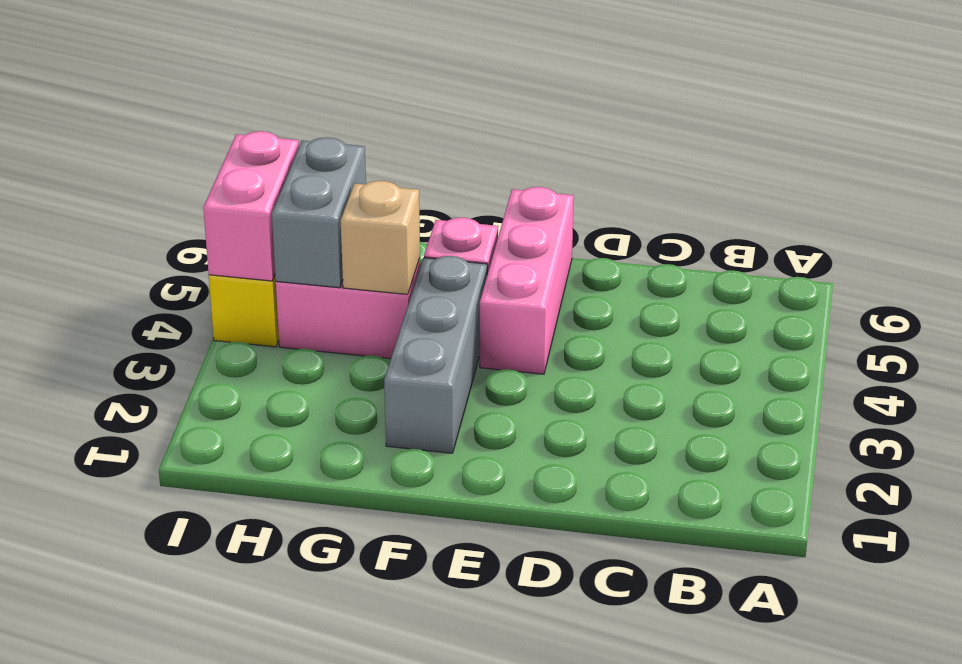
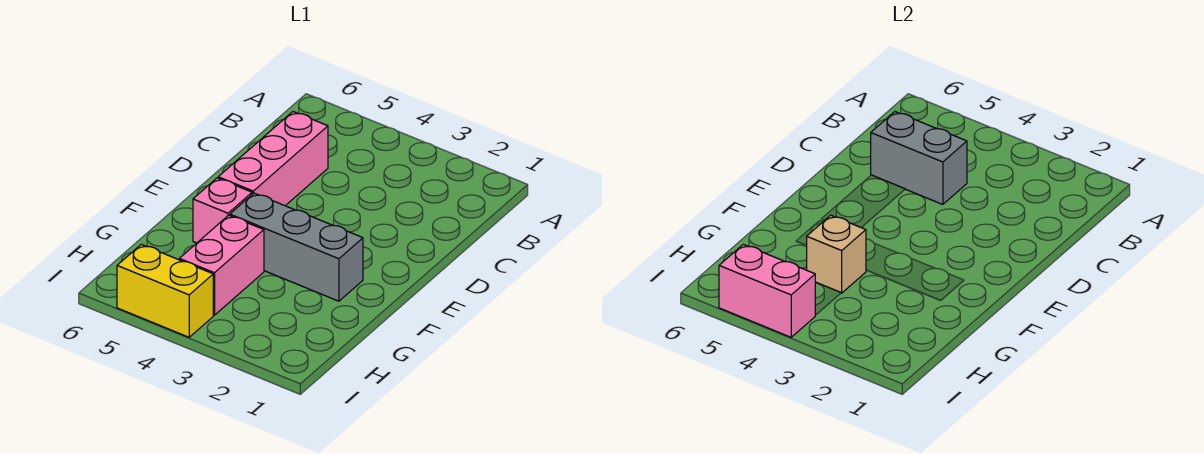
pink 1x3 brick [480,187,574,374] -> pink 1x3 brick turned to [218,112,328,206]
grey 1x2 brick [272,137,366,288] -> grey 1x2 brick moved to [871,112,967,204]

